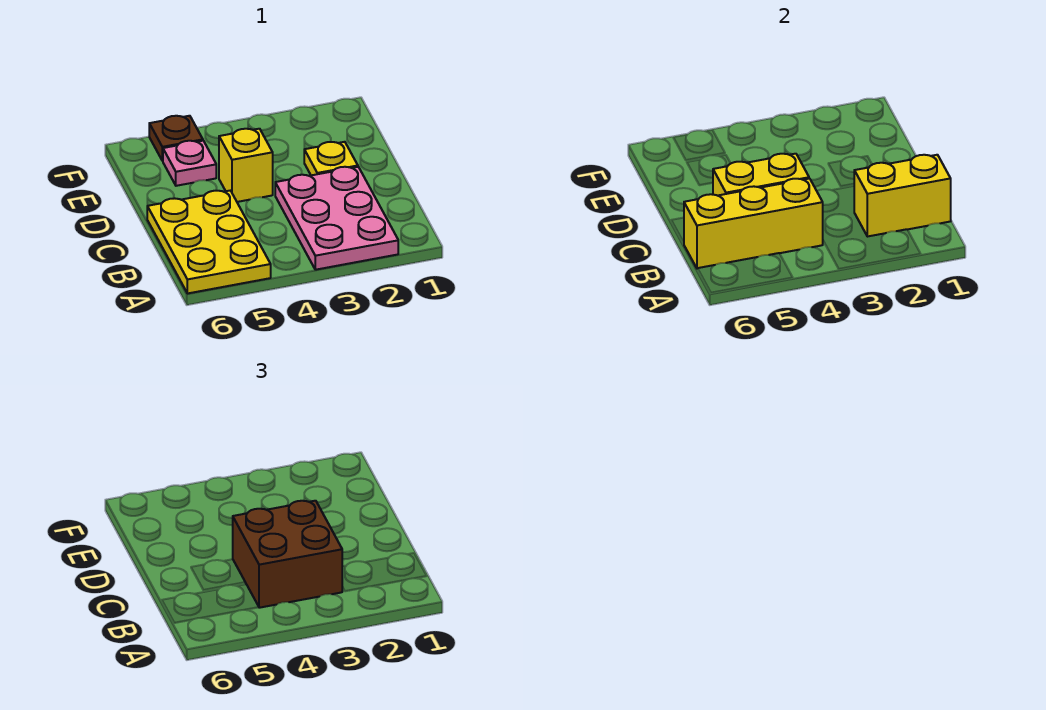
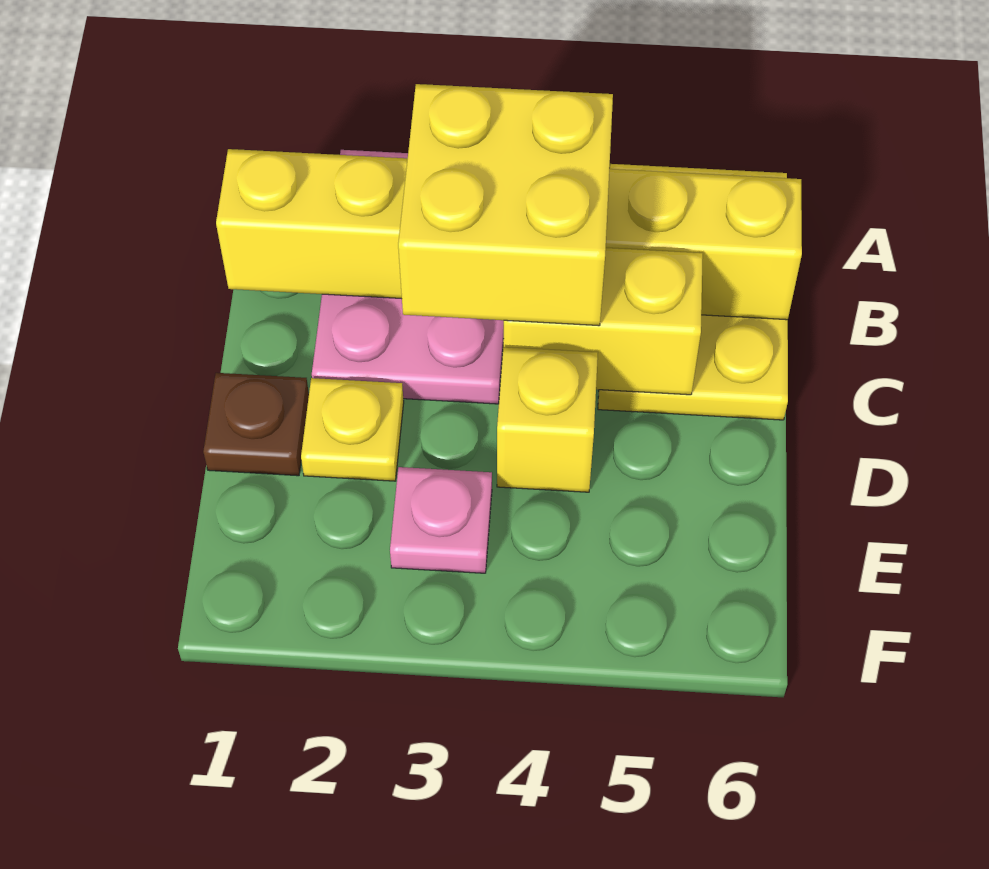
brown 2x2 brick [233,501,342,608] -> yellow 2x2 brick [398,84,613,326]
pink 1x1 plate [163,141,216,186] -> pink 1x1 plate moved to [390,467,492,573]
brown 1x1 plate [149,116,203,161] -> brown 1x1 plate moved to [203,373,309,476]

